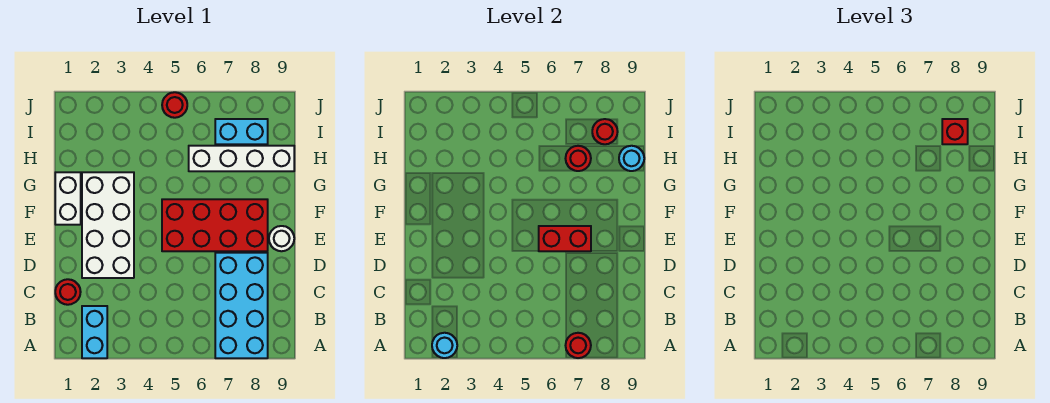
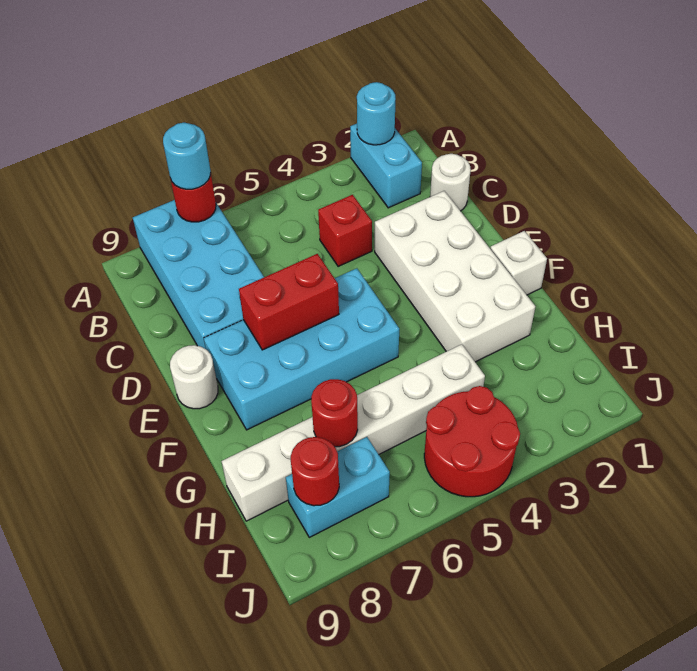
red 1x1 round brick [55,279,81,305] -> white 1x1 round brick [430,154,471,211]
red 2x4 brick [162,199,268,251] -> cyan 2x4 brick [204,268,399,430]
white 1x2 brick [55,172,81,225] -> white 1x1 brick [490,231,547,295]
white 1x4 brick [189,146,294,171] -> white 1x6 brick [222,344,485,521]
cyan 1x1 round brick [619,146,644,171] -> cyan 1x1 round brick moved to [163,123,211,189]
red 1x1 brick [942,119,968,144] -> red 1x1 brick moved to [318,195,372,267]
red 1x1 round brick [162,92,187,118] -> red 2x2 round brick [424,386,520,497]

